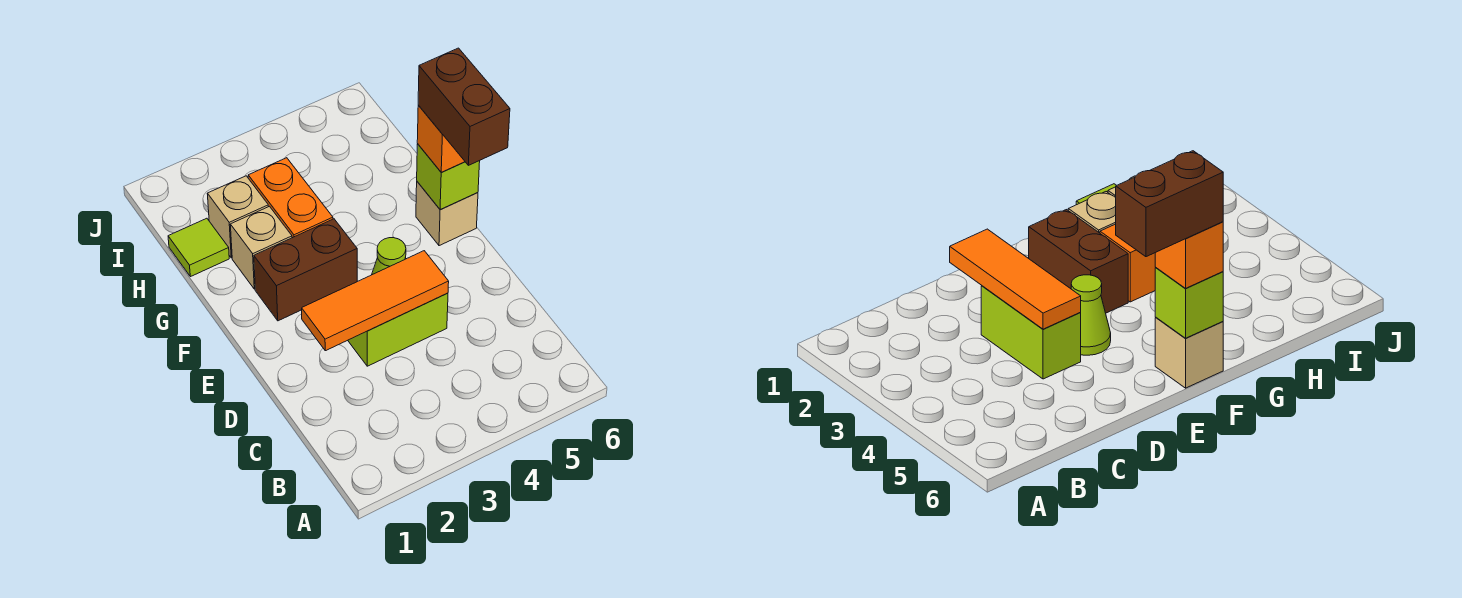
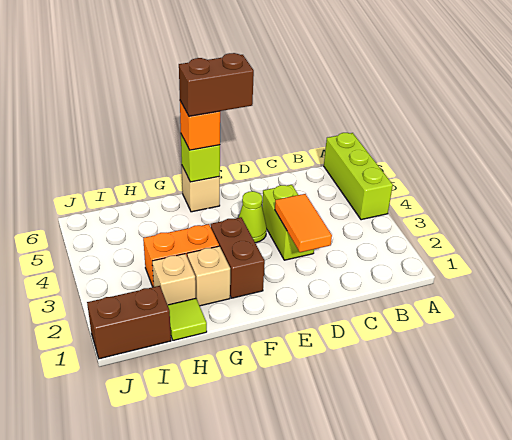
none -> lime 1x3 brick [324,133,393,220]
orange 1x3 tile [302,251,449,351] -> orange 1x2 tile [275,194,332,252]
none -> brown 1x2 brick [87,286,171,359]

